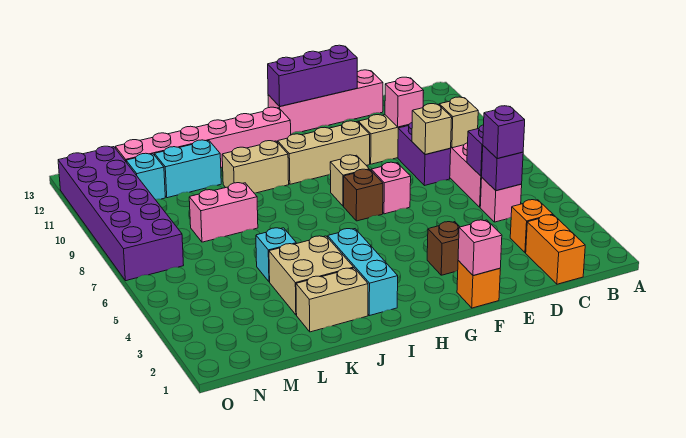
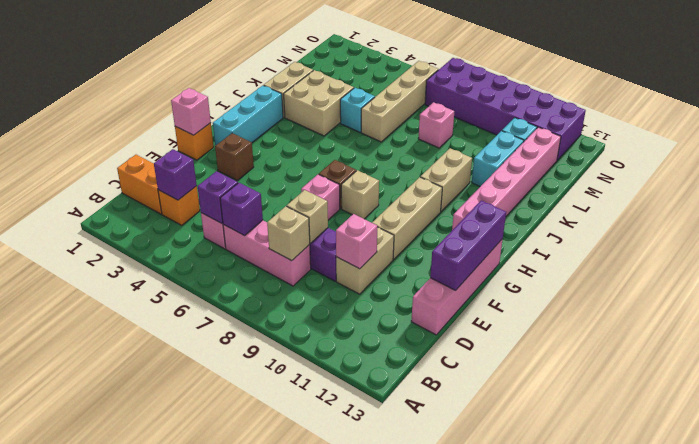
purple 1x1 brick [483,106,525,159] -> purple 1x1 brick moved to [154,149,197,200]
cyan 1x3 brick [328,229,398,316] -> cyan 1x3 brick turned to [213,85,283,146]
none -> tan 1x4 brick [361,61,438,142]
pink 1x2 brick [189,183,258,242] -> pink 1x1 brick [418,102,455,148]

